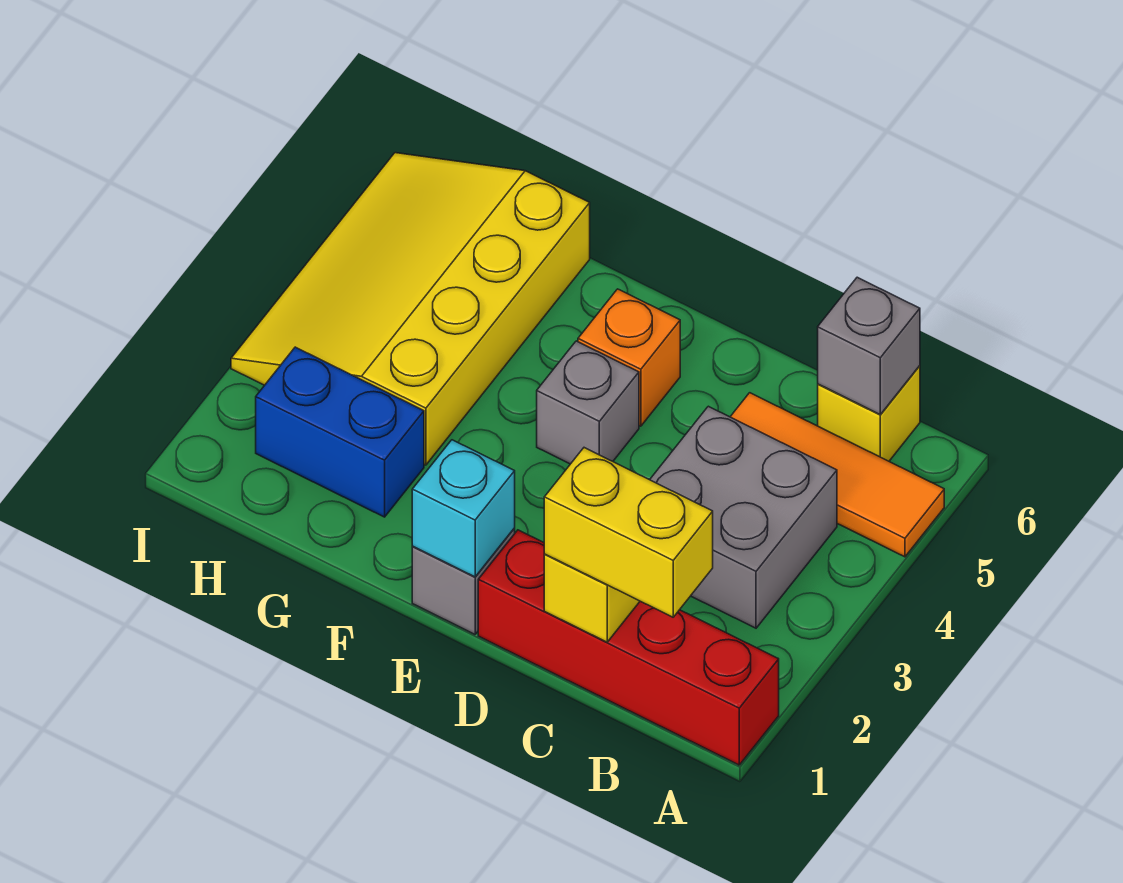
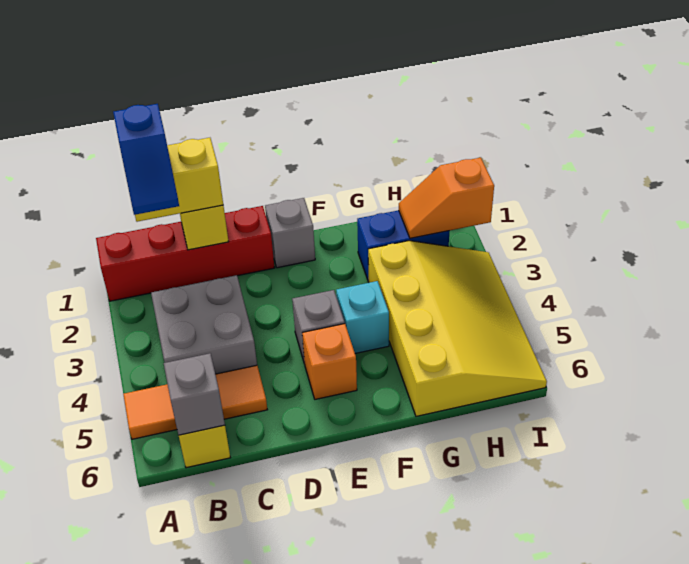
none -> blue 1x2 slope [113,104,179,215]
cyan 1x1 brick [412,440,515,577] -> cyan 1x1 brick moved to [336,281,389,353]
none -> orange 1x2 slope [399,158,494,238]

